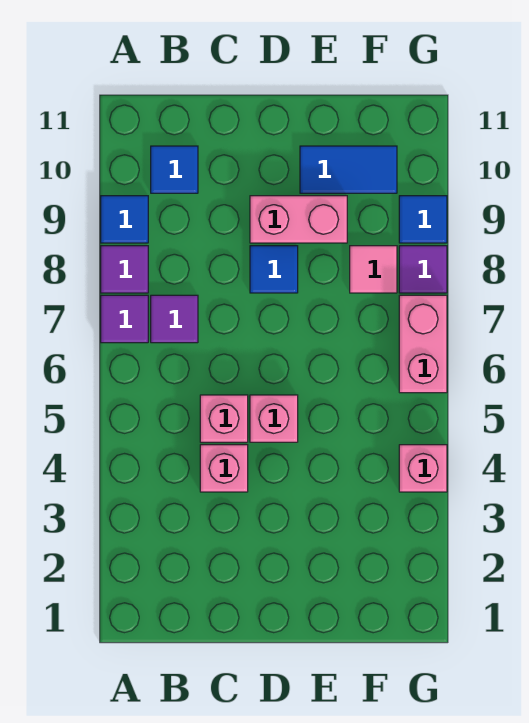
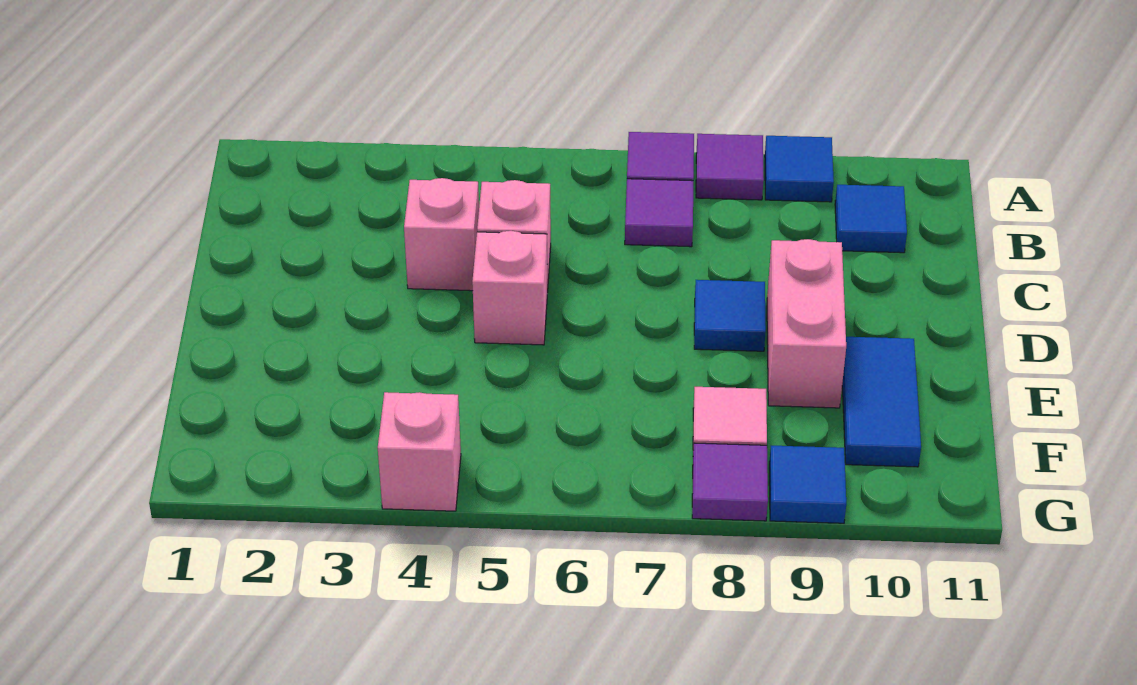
pink 1x2 brick [399,295,447,393] -> none

